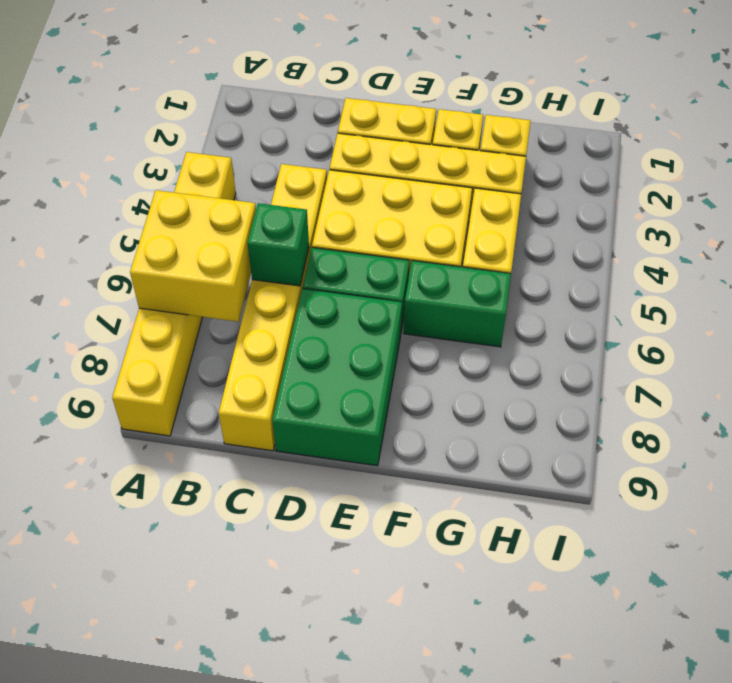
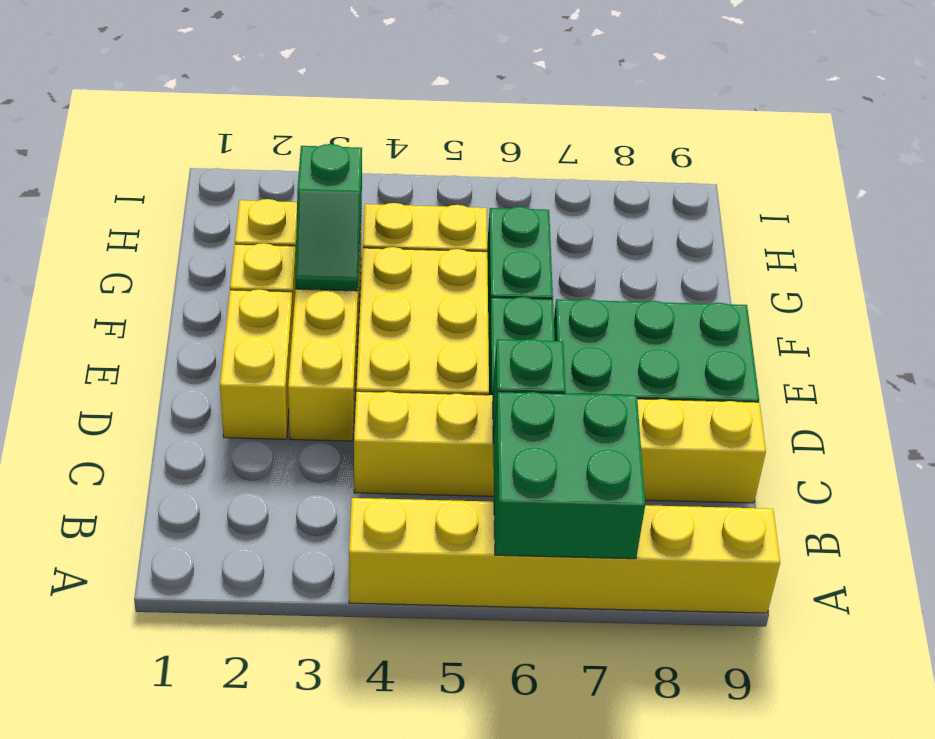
yellow 2x2 brick [130,190,256,322] -> green 2x2 brick [493,392,645,559]
none -> green 1x2 slope [295,144,362,291]

